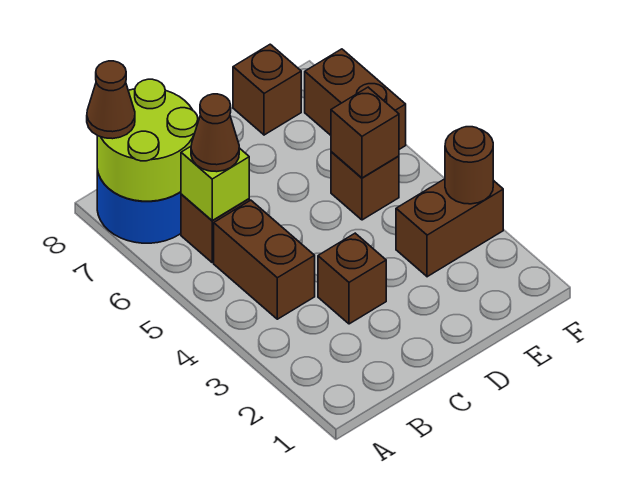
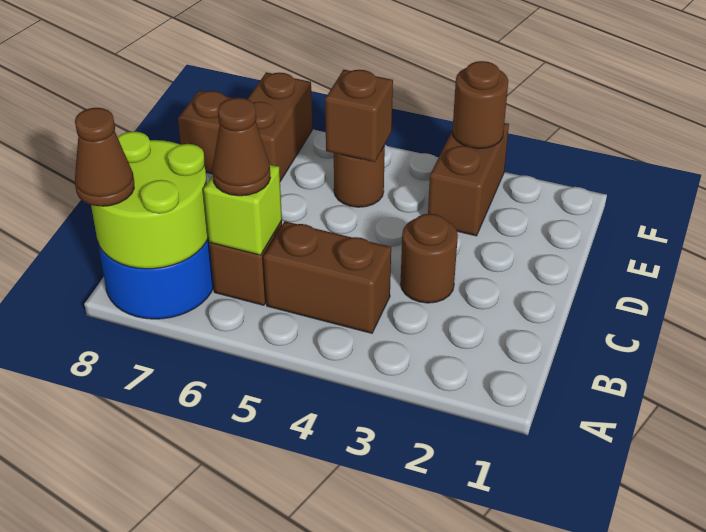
brown 1x1 brick [318,233,386,324] -> brown 1x1 round brick [401,214,458,303]
brown 1x1 brick [331,152,399,220] -> brown 1x1 round brick [334,145,385,207]
brown 1x2 brick [305,49,406,149] -> brown 1x2 brick turned to [248,72,312,181]

